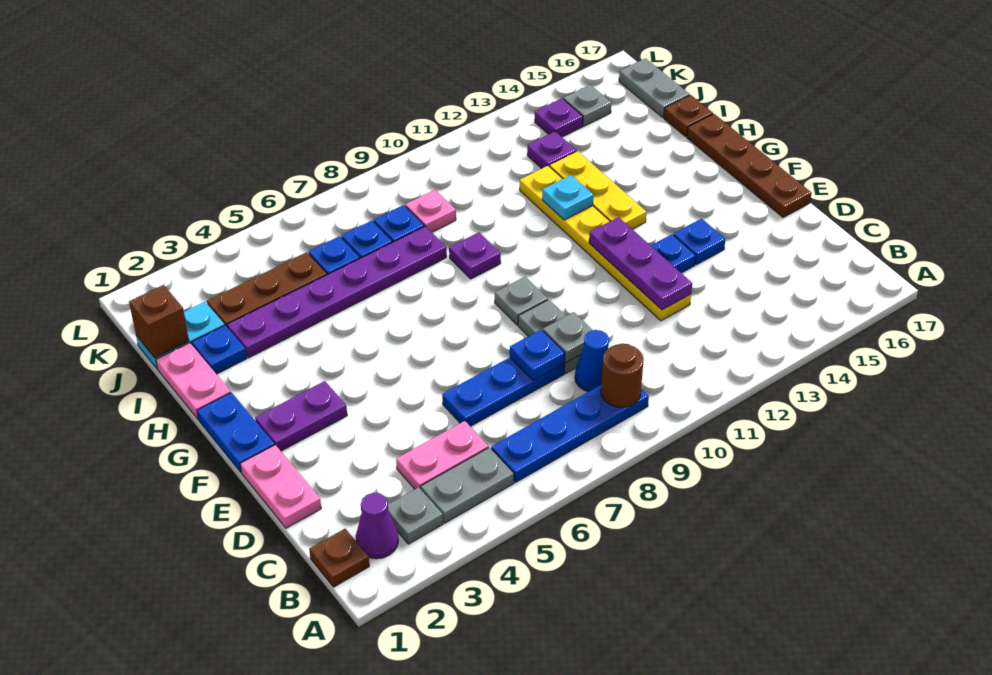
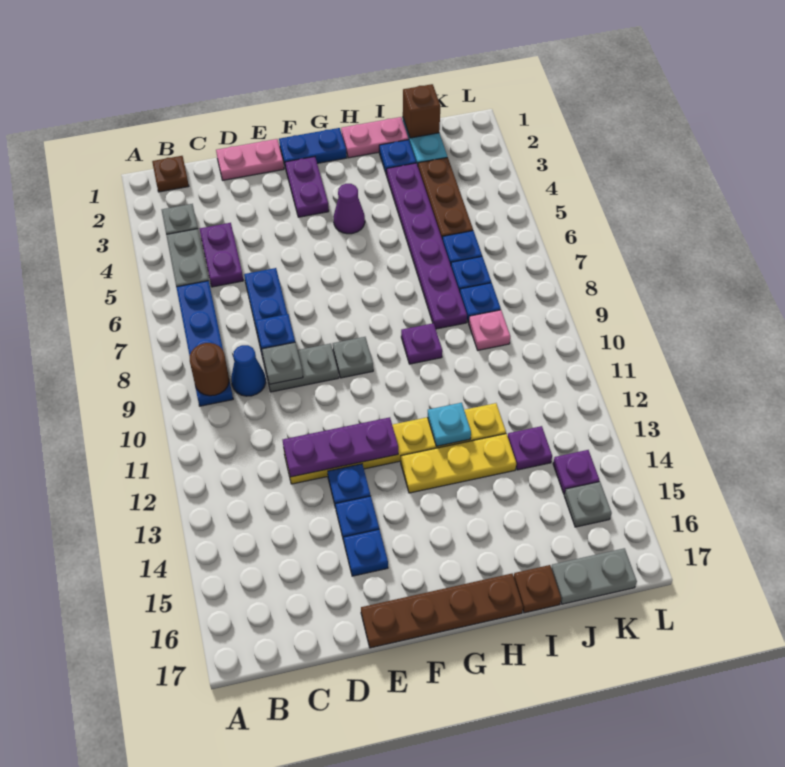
purple 1x1 cone [356,493,398,559] -> purple 1x1 cone moved to [333,184,365,234]
pink 1x2 plate [396,421,489,489] -> purple 1x2 plate [200,223,243,287]
none -> blue 1x1 plate [344,529,388,576]

